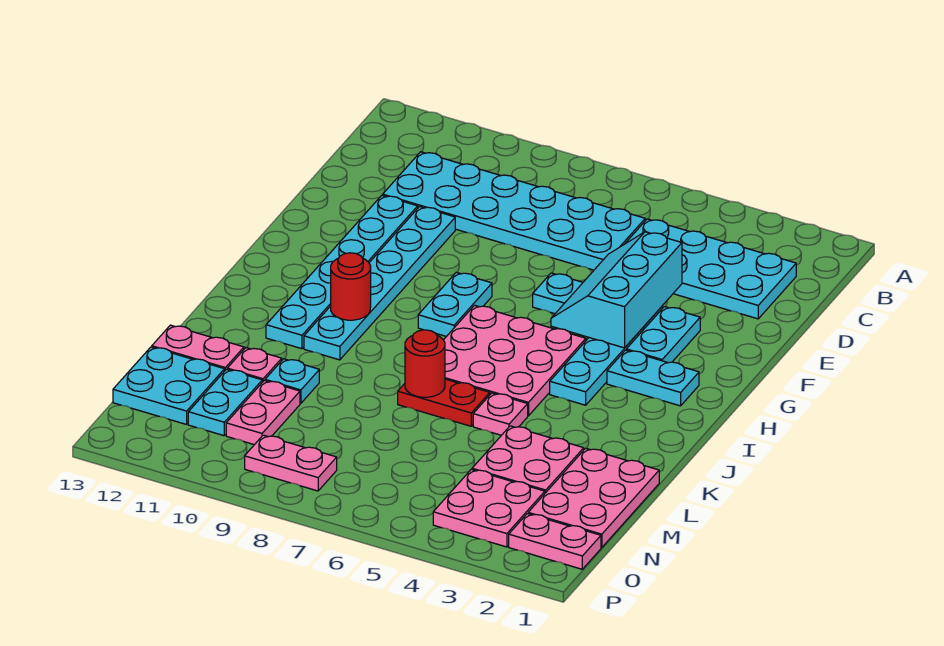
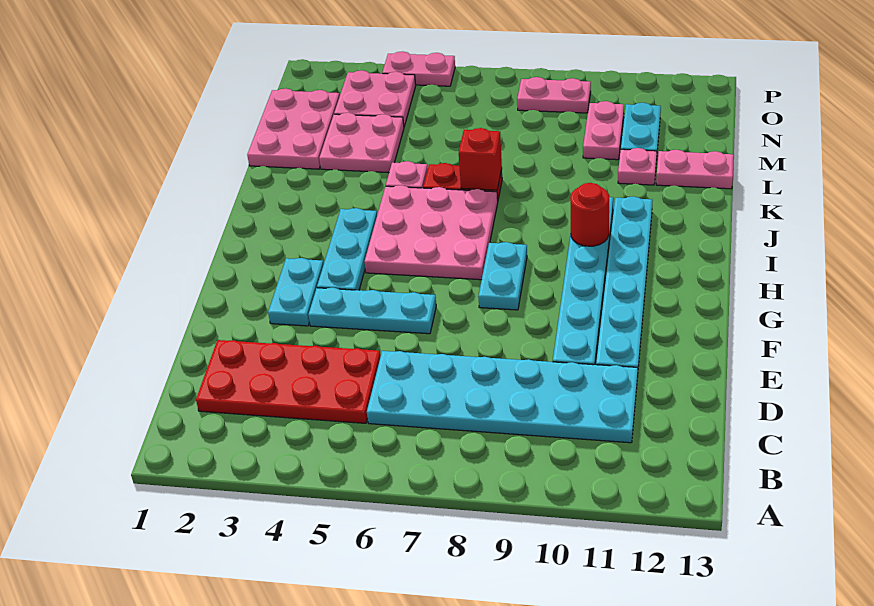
cyan 2x4 plate [625,219,796,319] -> red 2x4 plate [196,340,381,423]
cyan 2x3 slope [551,232,682,348] -> none
cyan 1x2 plate [607,350,699,406] -> none
red 1x1 round brick [405,330,445,397] -> red 1x1 brick [459,128,502,190]
cyan 1x1 plate [265,359,319,403] -> none
cyan 2x2 plate [113,347,225,424] -> none
pink 1x2 plate [509,514,601,569] -> pink 1x2 plate moved to [382,52,455,86]

